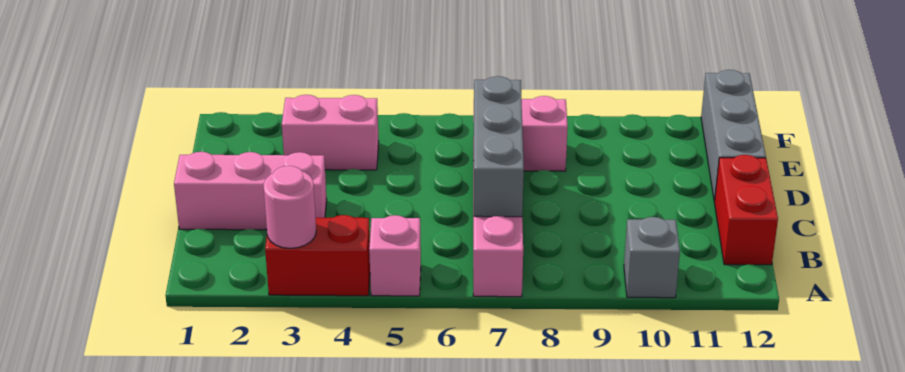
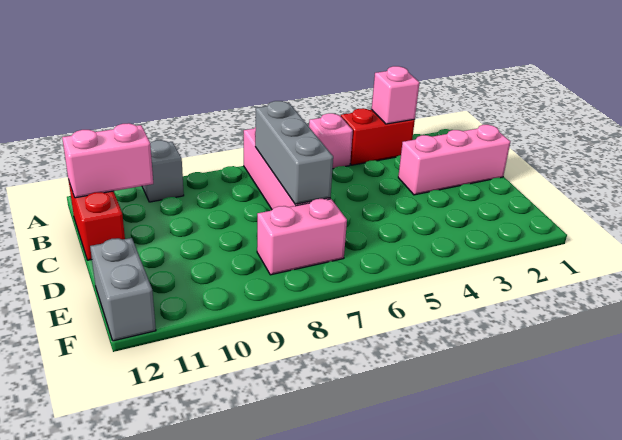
pink 1x1 round brick [263,166,316,248] -> pink 1x1 brick [372,66,420,124]
grey 1x3 brick [701,70,766,201] -> grey 1x2 brick [90,238,156,341]
pink 1x2 brick [282,95,379,170] -> pink 1x2 brick moved to [62,123,153,198]

